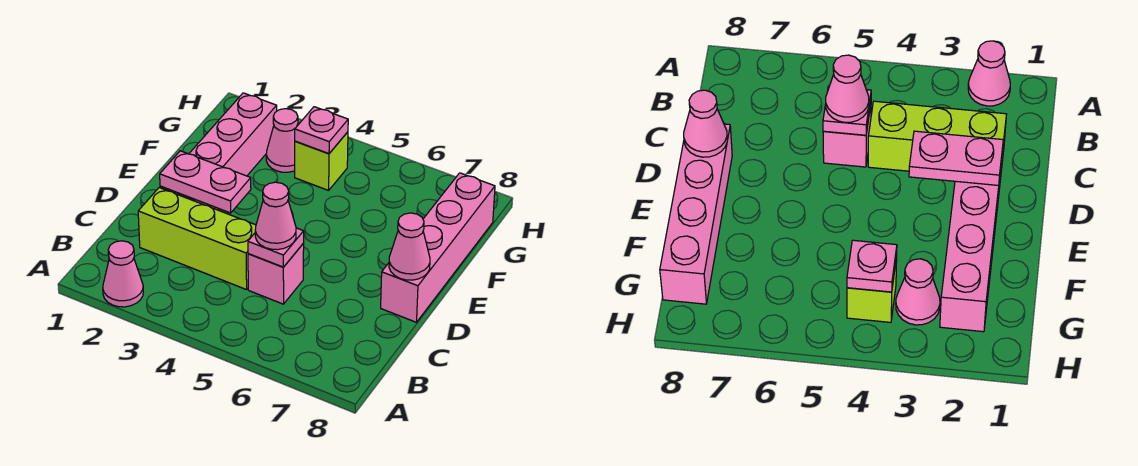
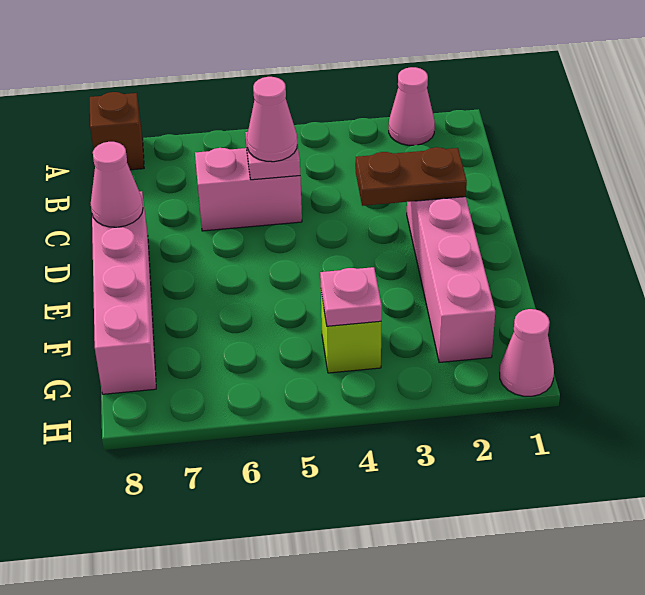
none -> brown 1x1 brick [90,92,144,170]
lime 1x3 brick [138,188,256,290] -> none
pink 1x1 brick [248,244,304,304] -> pink 1x2 brick [195,148,302,231]
pink 1x2 plate [160,151,251,213] -> brown 1x2 plate [356,147,467,206]
pink 1x1 cone [266,109,298,172] -> pink 1x1 cone moved to [500,309,554,396]

